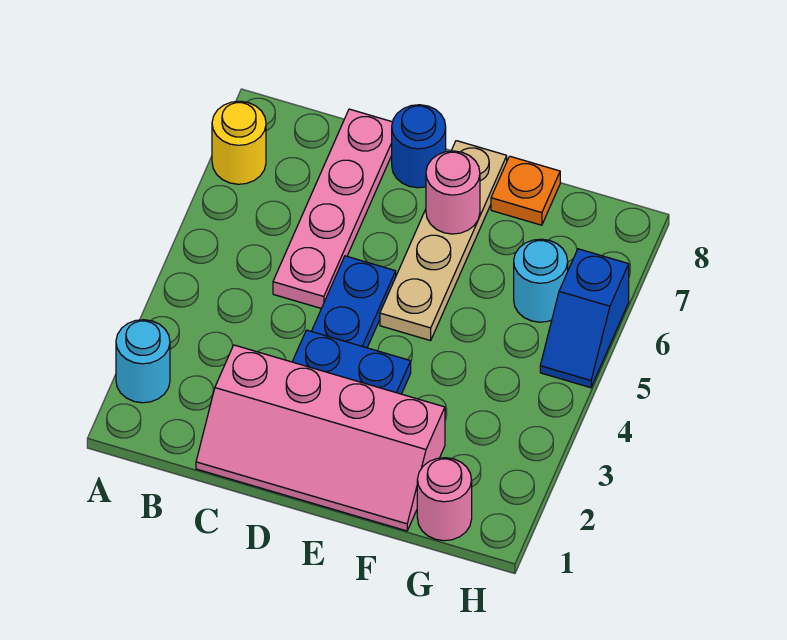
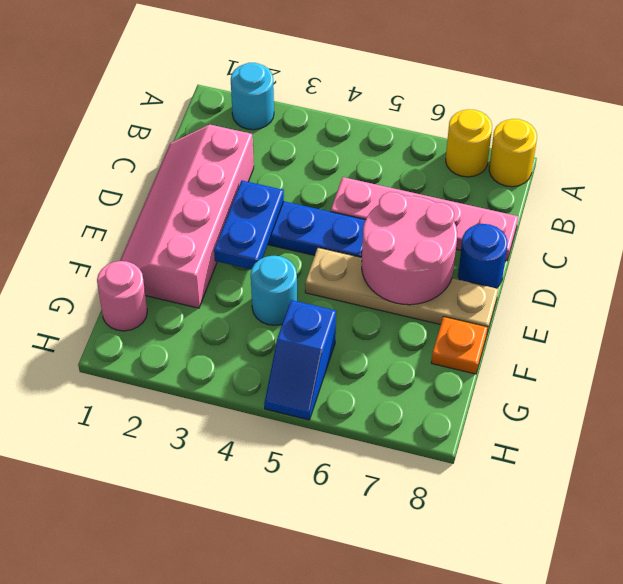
none -> yellow 1x1 round brick [489,119,537,187]
pink 1x1 round brick [426,151,480,234] -> pink 2x2 round brick [362,192,457,305]
cyan 1x1 round brick [514,239,568,322] -> cyan 1x1 round brick moved to [251,256,297,325]
blue 1x2 slope [540,249,629,388] -> blue 1x2 slope turned to [264,300,336,420]

